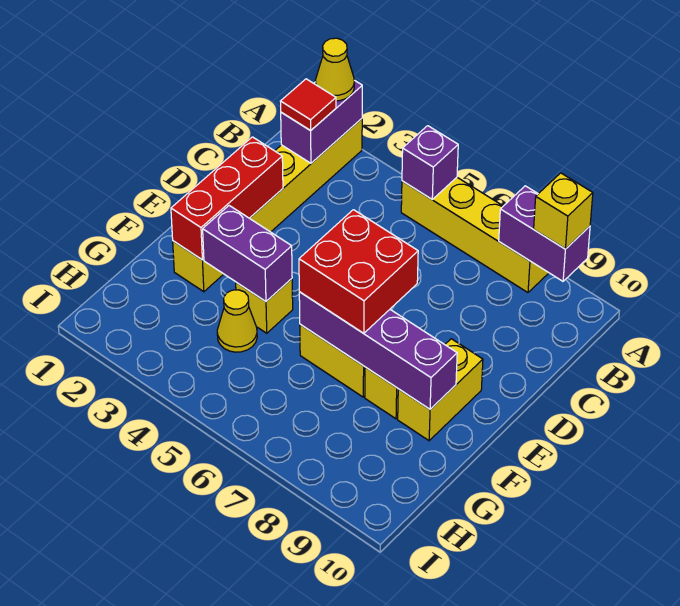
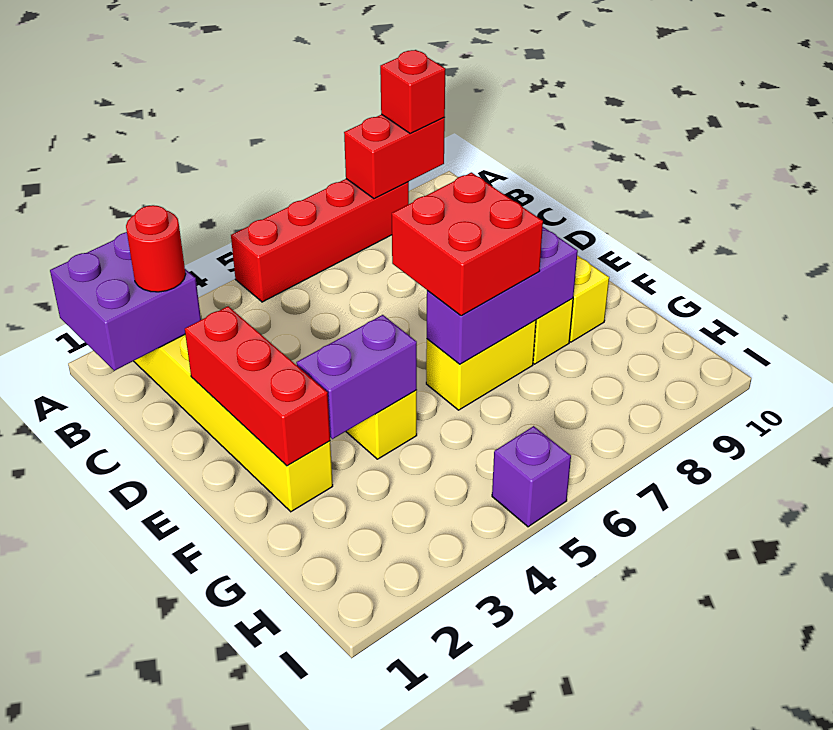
purple 1x2 brick [281,80,362,163] -> purple 2x2 brick [50,232,201,371]
yellow 1x1 cone [315,38,354,101] -> none
yellow 1x4 brick [401,178,548,293] -> red 1x4 brick [231,179,409,302]
purple 1x1 brick [402,126,458,199] -> purple 1x1 brick moved to [492,426,571,527]
purple 1x2 brick [499,186,590,281] -> red 1x2 brick [344,114,445,199]
yellow 1x1 brick [534,173,593,249] -> red 1x1 brick [380,50,445,133]
red 1x1 tile [280,79,336,131] -> red 1x1 round brick [126,205,186,292]
purple 1x4 brick [299,292,457,409] -> purple 1x3 brick [427,227,578,364]
yellow 1x1 cone [217,290,257,352] -> none

